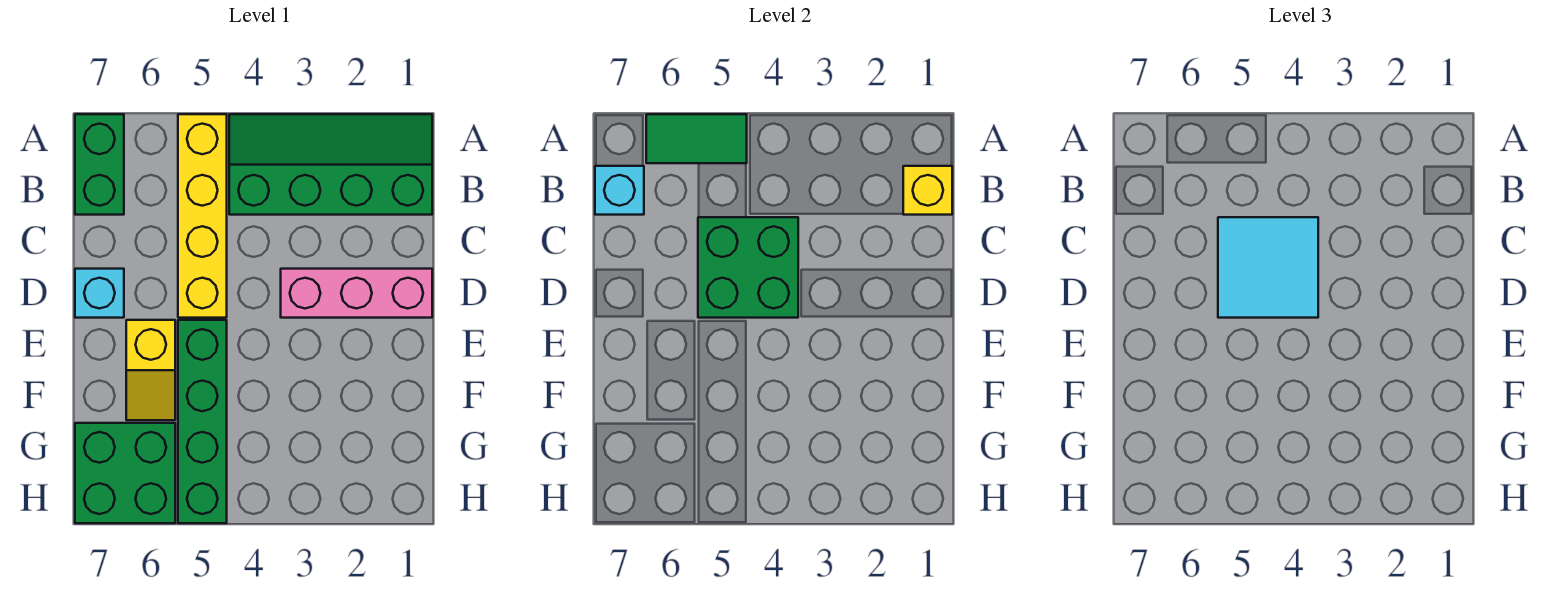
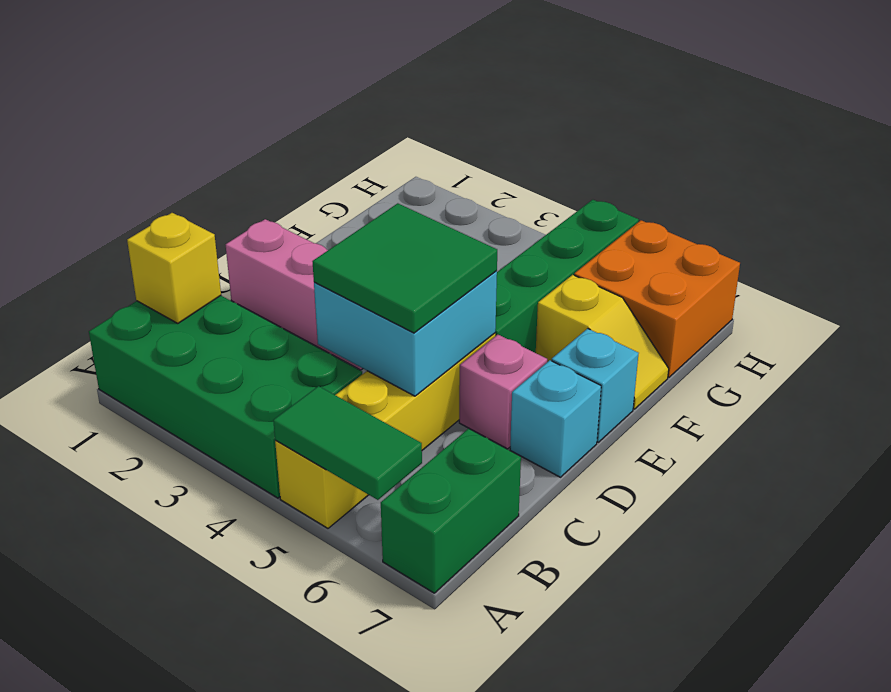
green 2x4 slope [229,114,432,215] -> green 2x4 brick [89,296,362,498]
cyan 1x1 brick [595,166,644,215] -> cyan 1x1 brick moved to [552,329,639,442]
green 2x2 brick [698,217,798,318] -> cyan 2x2 brick [314,271,497,396]
cyan 2x2 tile [1218,217,1318,318] -> green 2x2 tile [312,203,497,333]
none -> pink 1x1 brick [459,335,547,449]
yellow 1x2 slope [126,320,175,420] -> yellow 1x2 slope turned to [536,275,669,409]
green 2x2 brick [75,423,175,523] -> orange 2x2 brick [574,220,740,377]

